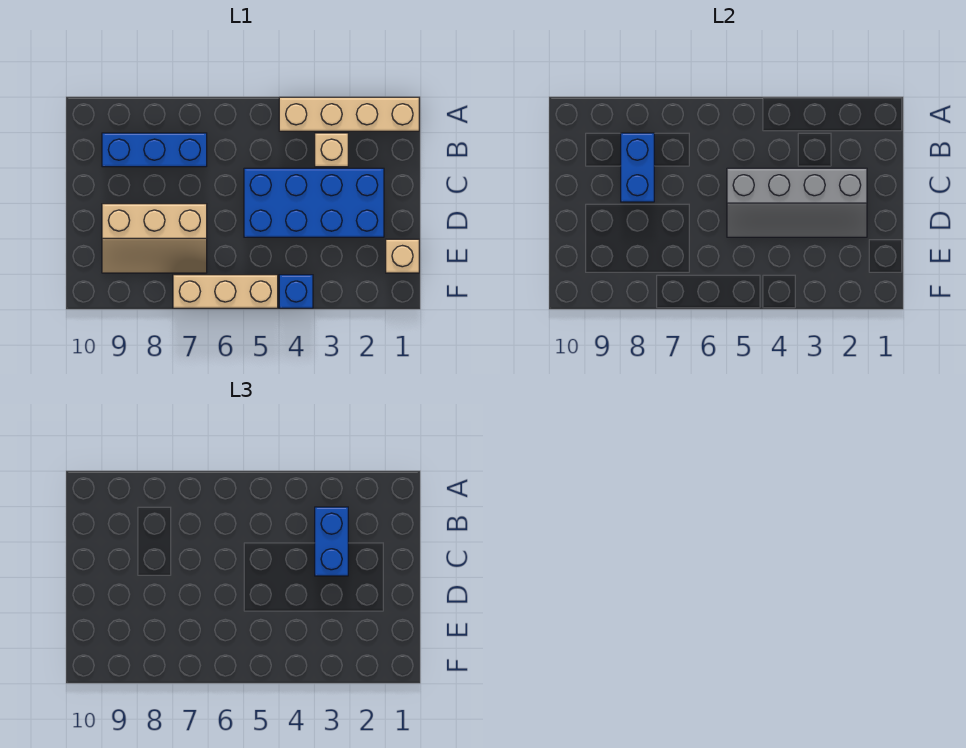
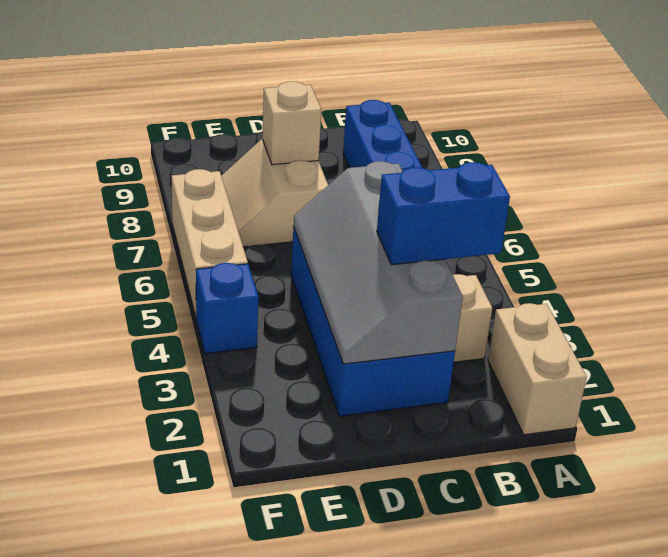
tan 1x4 brick [279,97,419,131] -> tan 1x2 brick [488,303,587,435]
blue 1x2 brick [621,133,654,202] -> none
tan 2x3 slope [102,204,207,273] -> tan 2x2 slope [221,139,328,247]
tan 1x1 brick [386,239,419,273] -> tan 1x1 brick moved to [262,81,321,165]

